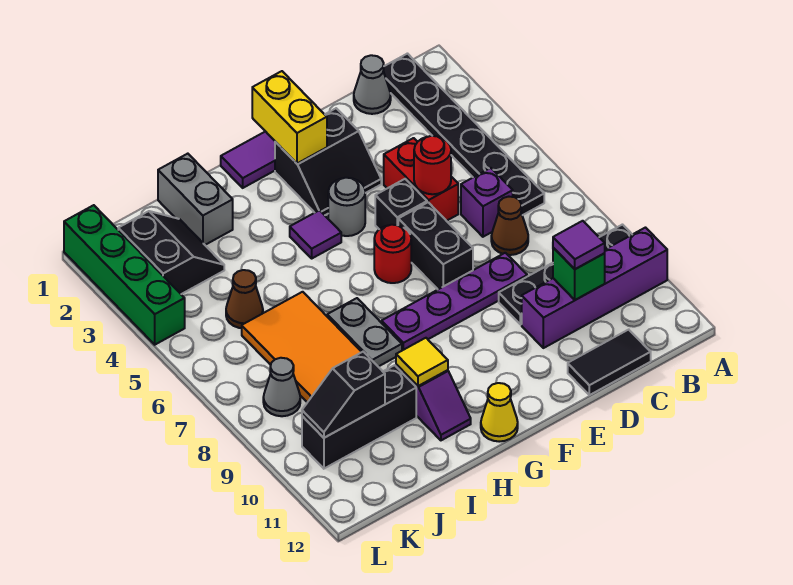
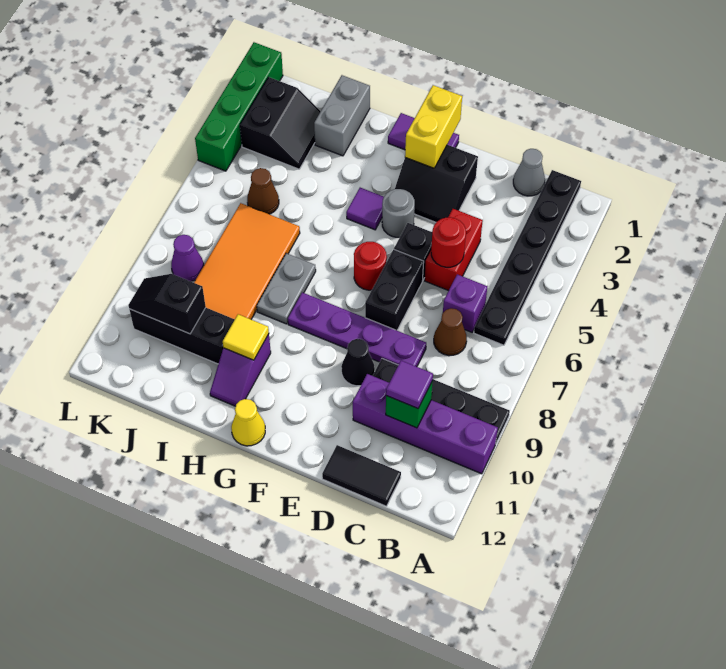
none -> black 1x1 cone [341,339,375,386]
grey 1x1 cone [263,358,300,416] -> purple 1x1 cone [171,235,204,281]

